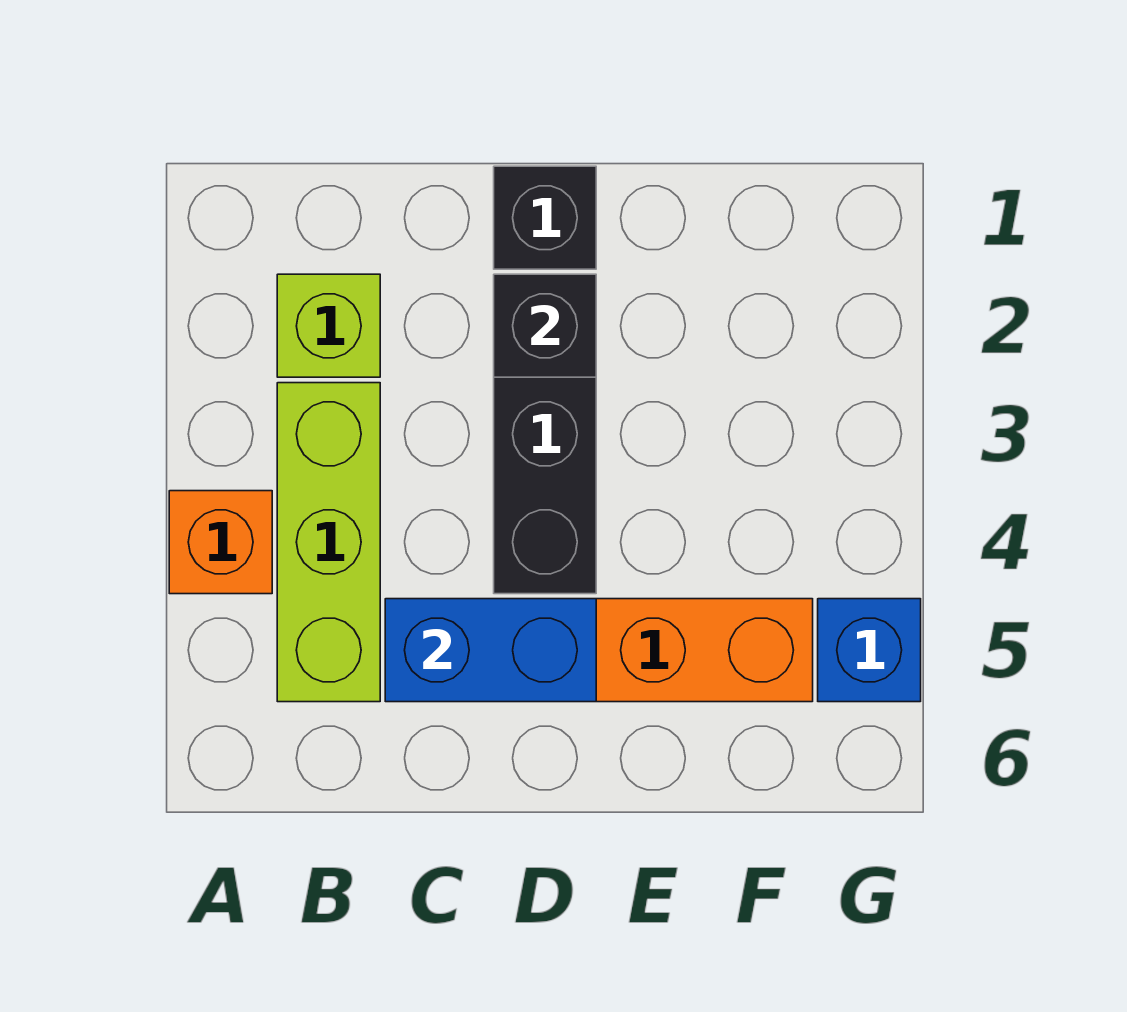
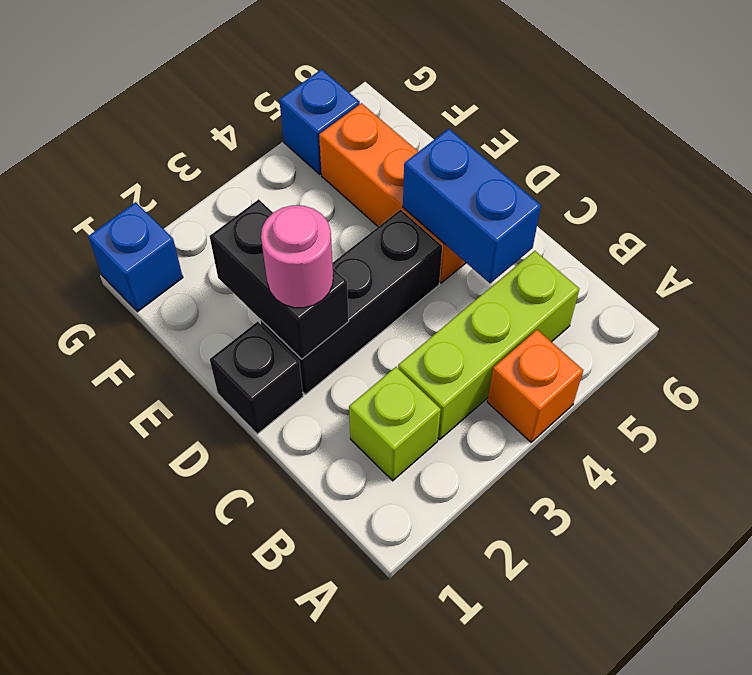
black 1x1 brick [494,274,596,377] -> black 1x2 brick [210,199,349,359]
none -> pink 1x1 round brick [261,205,333,308]
none -> blue 1x1 brick [88,202,183,312]

